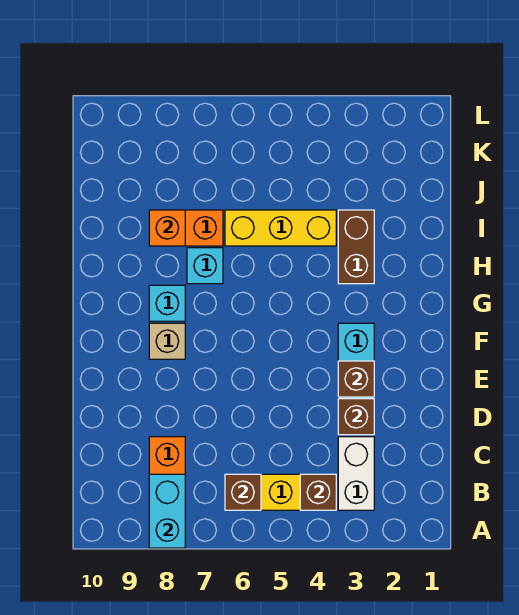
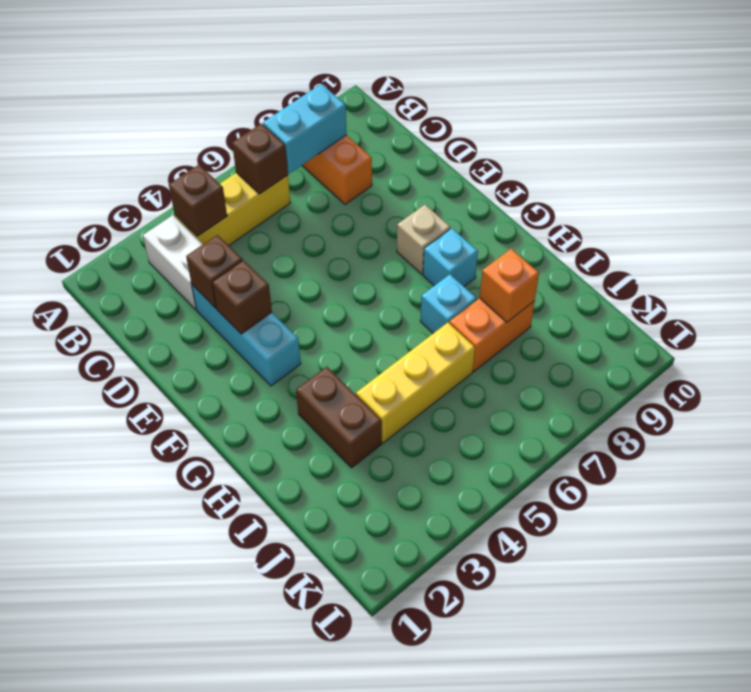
cyan 1x2 brick [149,474,185,548] -> cyan 1x2 brick turned to [263,84,347,173]

